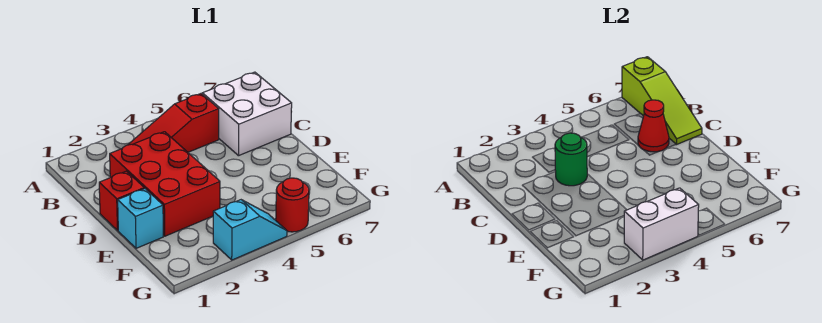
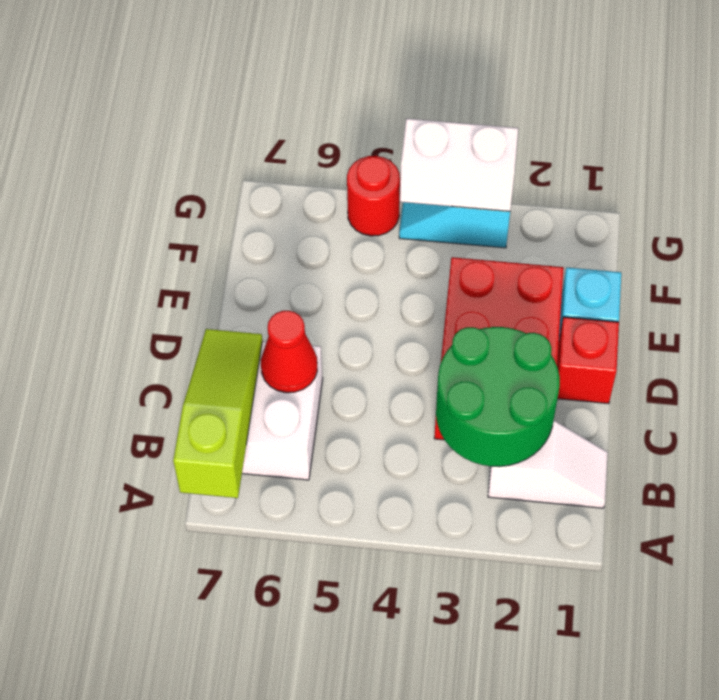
none -> white 1x2 slope [488,421,608,508]
red 1x3 slope [128,94,219,152] -> none
green 1x1 round brick [555,133,587,186] -> green 2x2 round brick [436,327,560,467]

